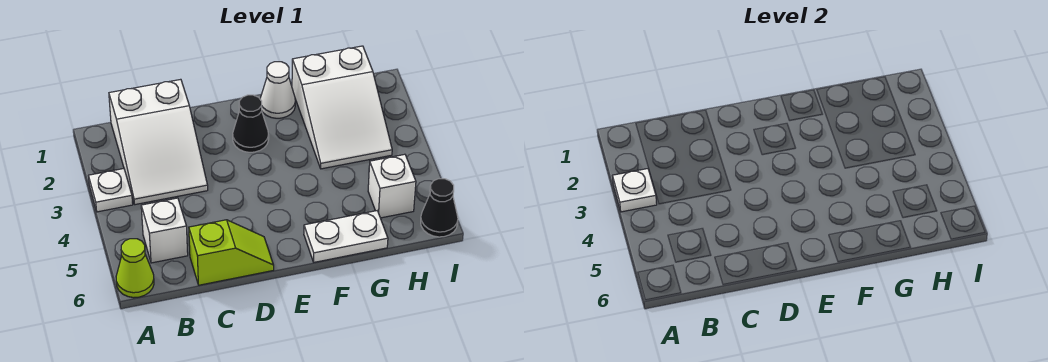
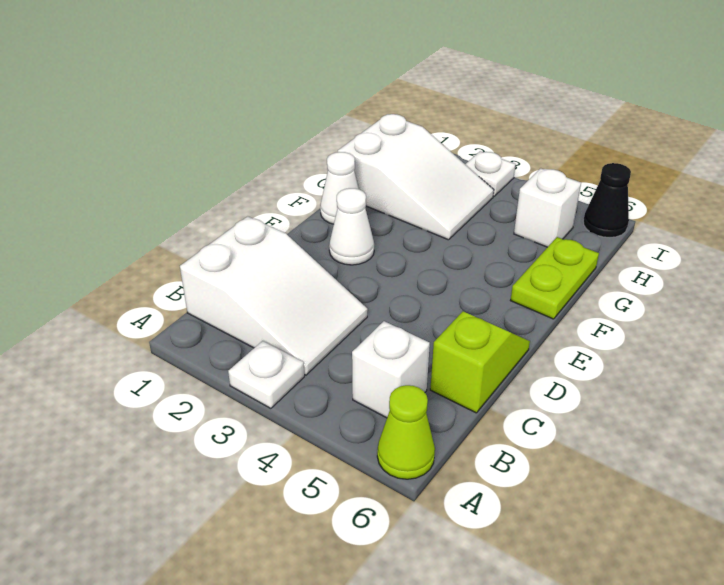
white 1x1 plate [612,169,657,212] -> white 1x1 plate moved to [465,151,516,197]
black 1x1 cone [233,95,269,152] -> white 1x1 cone [329,188,374,265]
white 1x2 plate [304,211,388,262] -> lime 1x2 plate [511,237,599,319]

